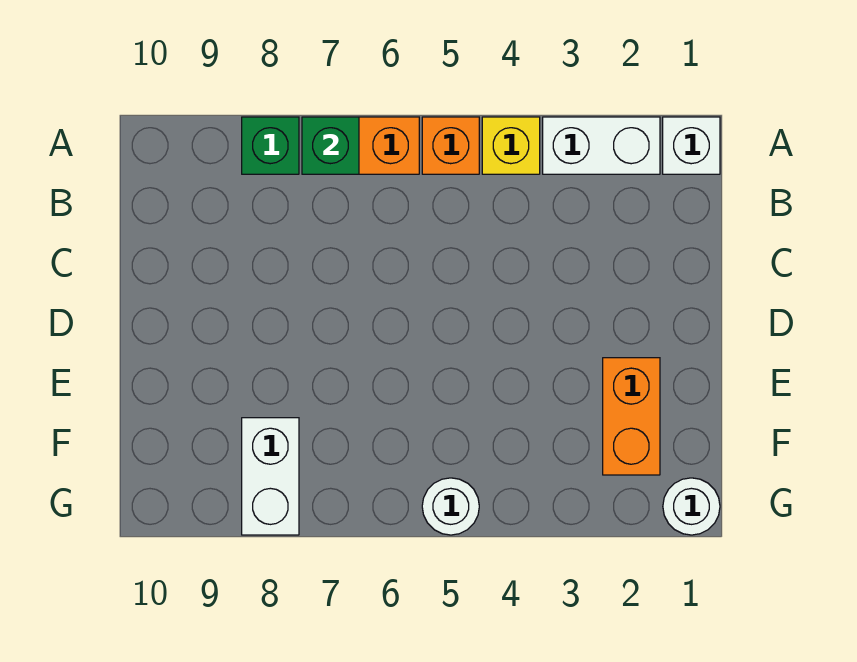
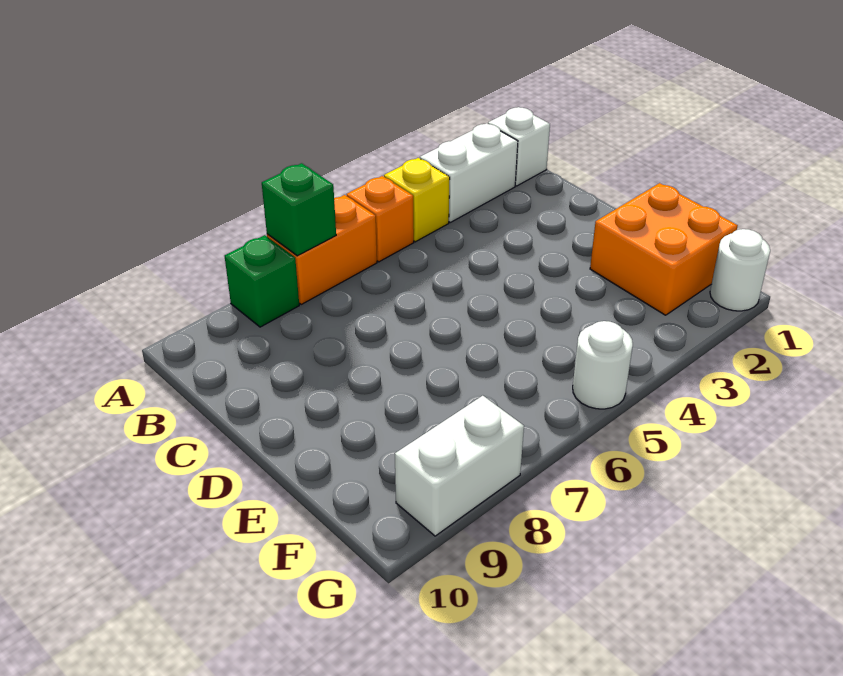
orange 1x2 brick [603,358,660,475] -> orange 2x2 brick [590,183,738,315]
white 1x2 brick [242,418,299,535] -> white 1x2 brick turned to [395,396,524,536]

